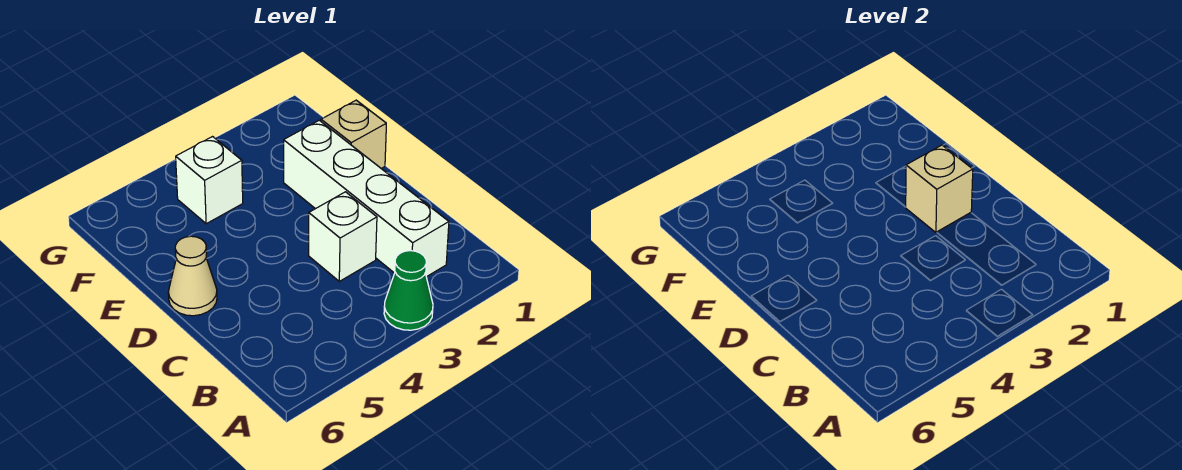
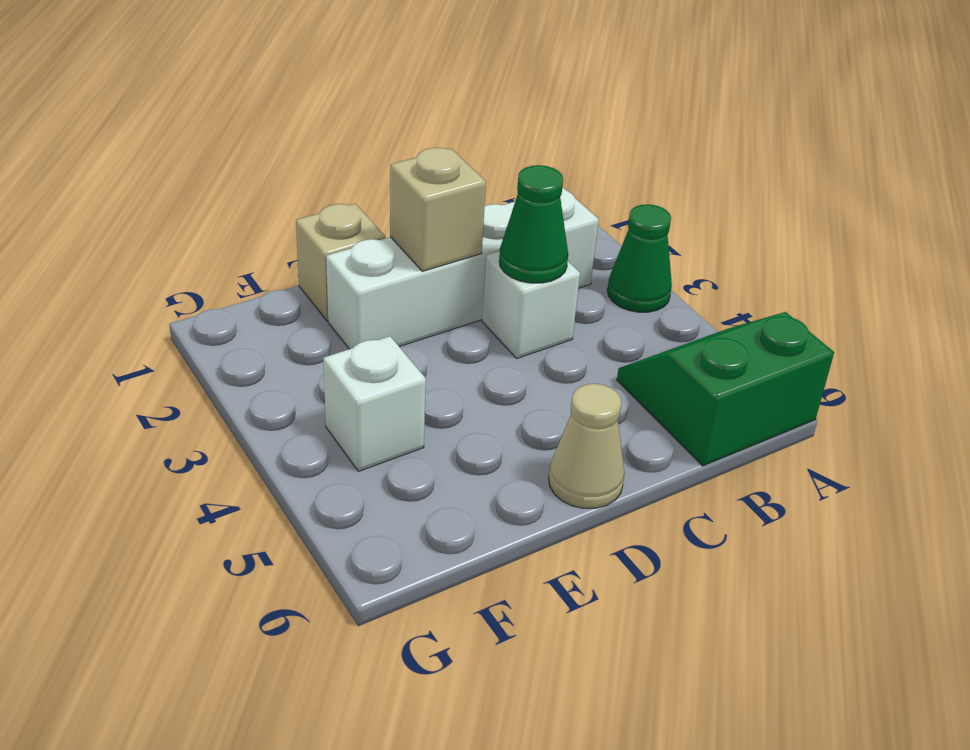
none -> green 2x2 slope [617,312,834,466]
none -> green 1x1 cone [499,165,568,283]

